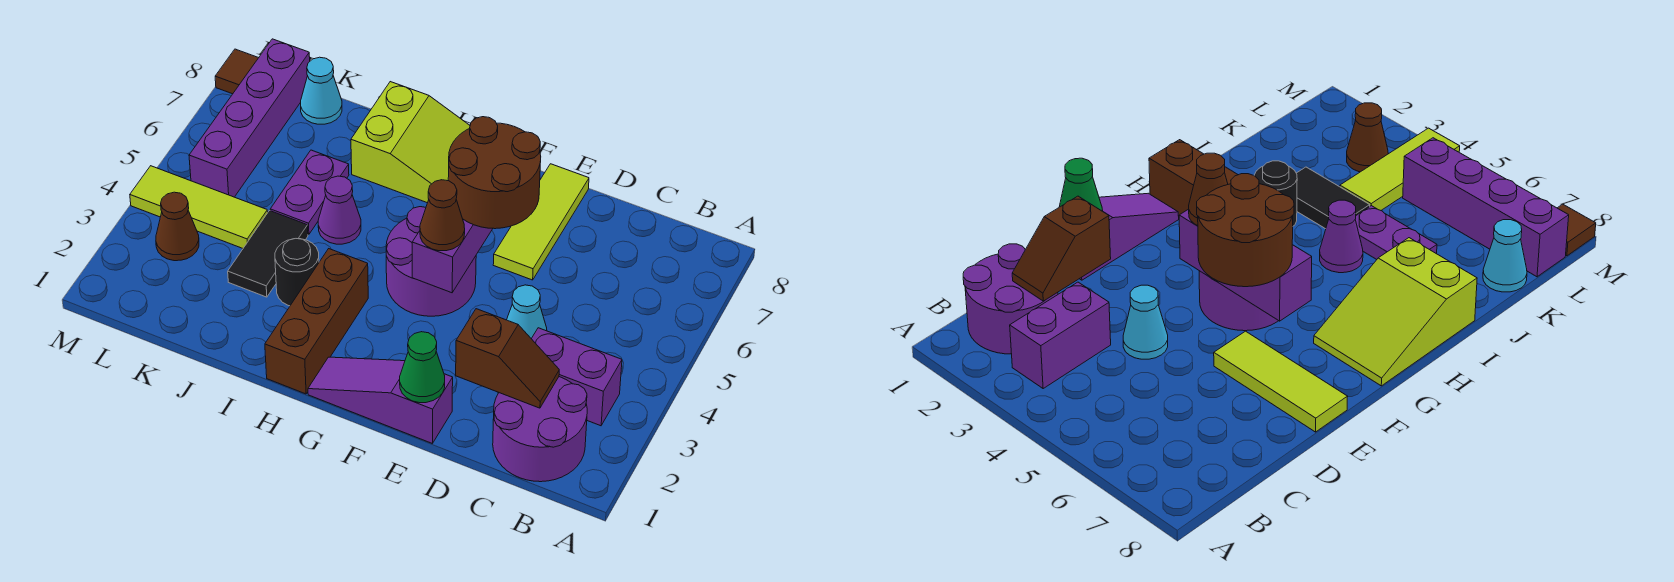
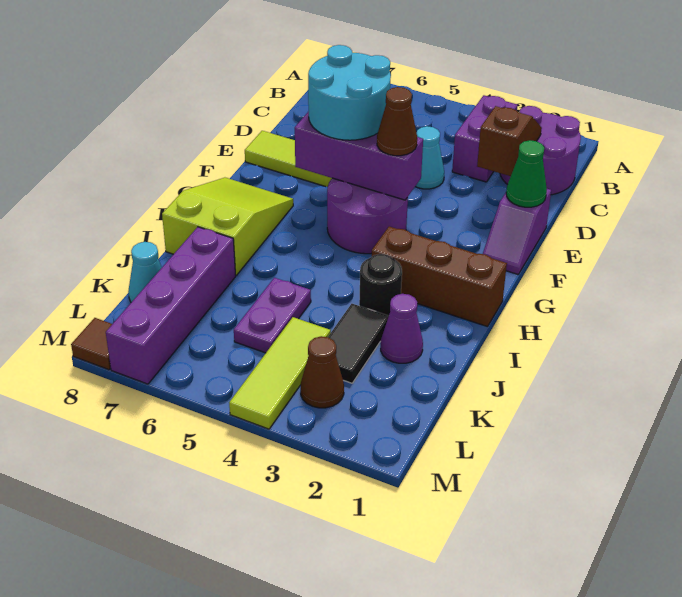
purple 1x3 slope [308,357,453,444] -> purple 1x2 slope [483,189,551,274]
brown 2x2 round brick [448,117,541,229] -> cyan 2x2 round brick [308,45,391,140]
purple 1x1 cone [318,176,361,244] -> purple 1x1 cone moved to [381,294,423,363]
black 1x2 tile [228,211,308,297] -> black 1x2 tile turned to [328,304,389,383]
purple 1x2 plate [270,150,349,235] -> purple 1x2 plate turned to [234,278,311,353]
purple 1x4 brick [189,39,310,197] -> purple 1x4 brick turned to [106,227,236,384]

